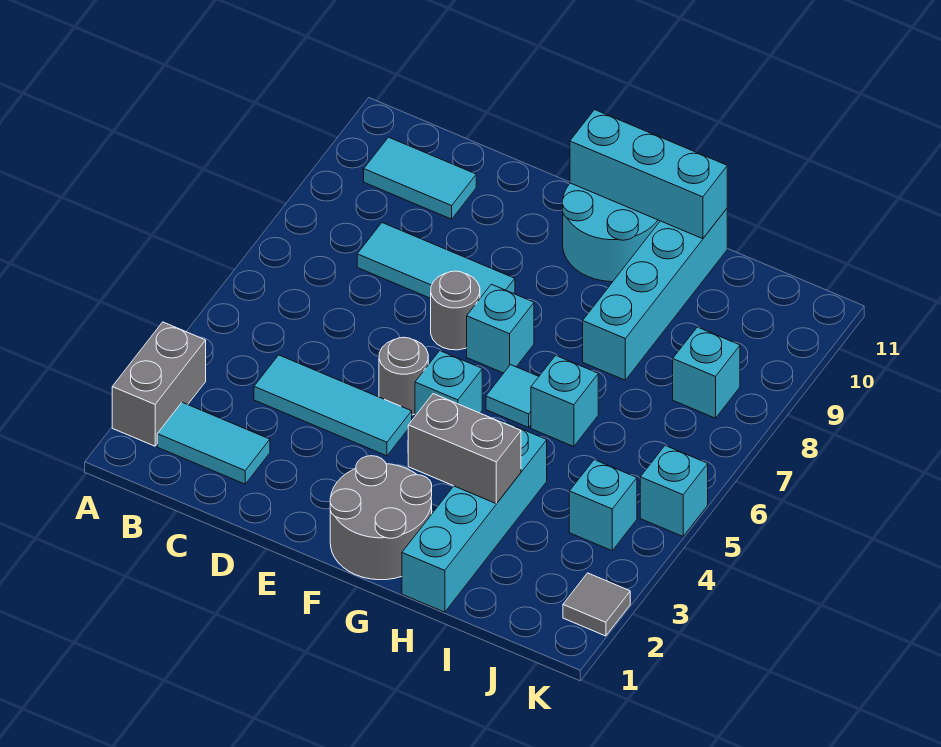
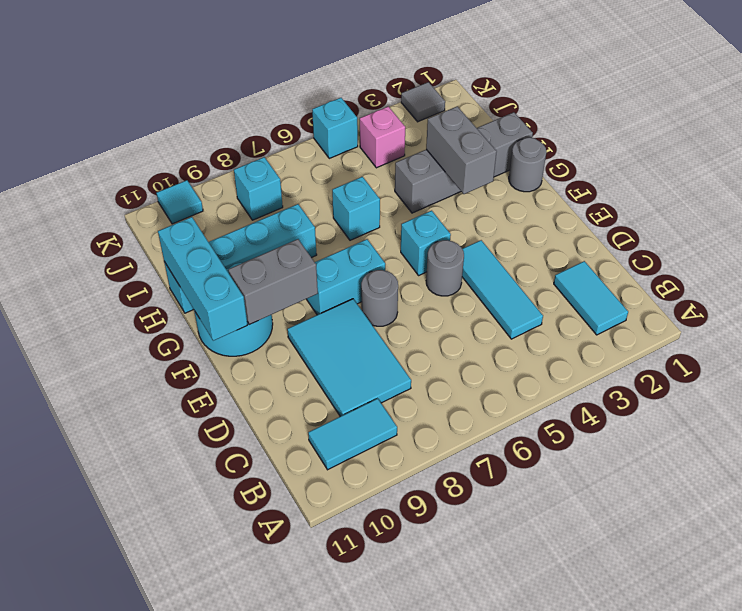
grey 1x2 brick [112,322,206,446] -> grey 1x2 brick moved to [228,239,318,325]
cyan 1x2 tile [364,137,476,219] -> cyan 1x2 tile turned to [308,399,397,470]
cyan 1x3 tile [357,223,515,298] -> cyan 2x3 tile [287,299,411,416]
grey 2x2 round brick [330,456,432,580] -> grey 1x1 round brick [509,137,546,192]
cyan 1x1 brick [467,284,534,373] -> cyan 1x2 brick [307,239,385,315]
cyan 1x1 tile [486,365,539,427] -> cyan 1x1 tile moved to [156,180,203,224]
cyan 1x4 brick [402,422,547,612] -> grey 1x4 brick [395,112,533,213]
cyan 1x1 brick [569,460,637,551] -> pink 1x1 brick [360,106,405,168]

